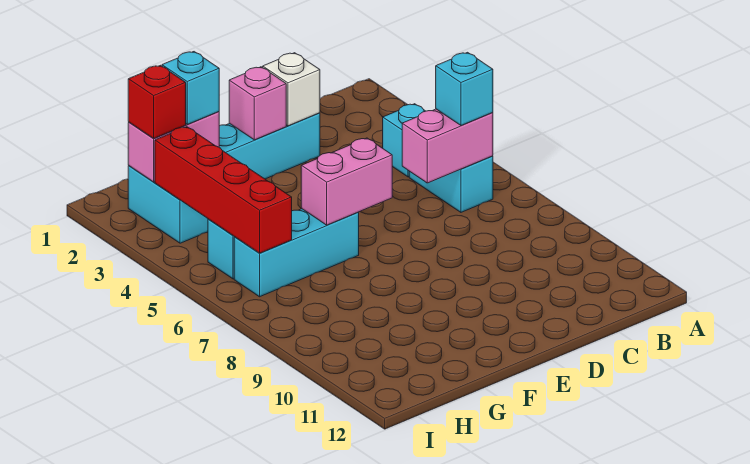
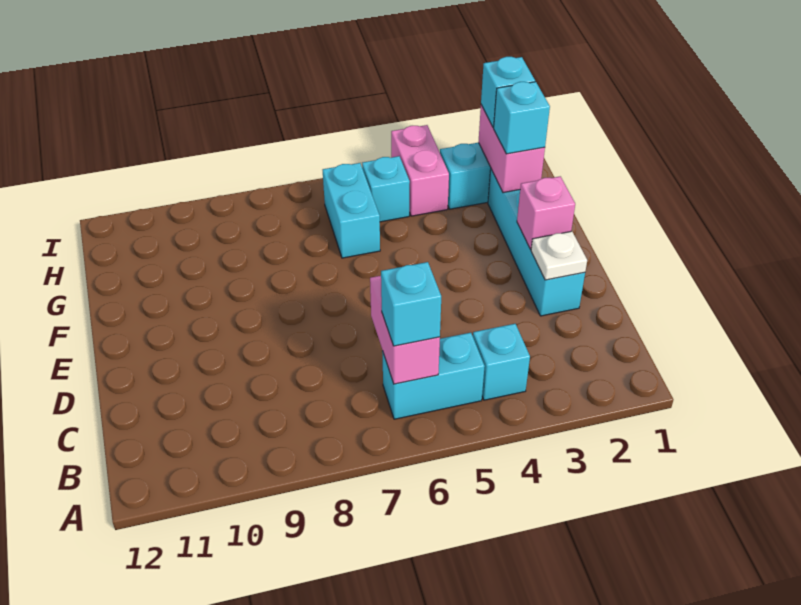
white 1x1 brick [263,53,320,126] -> white 1x1 plate [531,231,587,280]
pink 1x2 brick [301,138,392,225] -> pink 1x2 brick moved to [391,125,449,216]
cyan 1x3 brick [234,209,359,297] -> cyan 1x2 brick [323,163,380,258]
red 1x1 brick [128,65,186,139] -> cyan 1x1 brick [481,57,535,128]
red 1x4 brick [155,127,292,253] -> none

